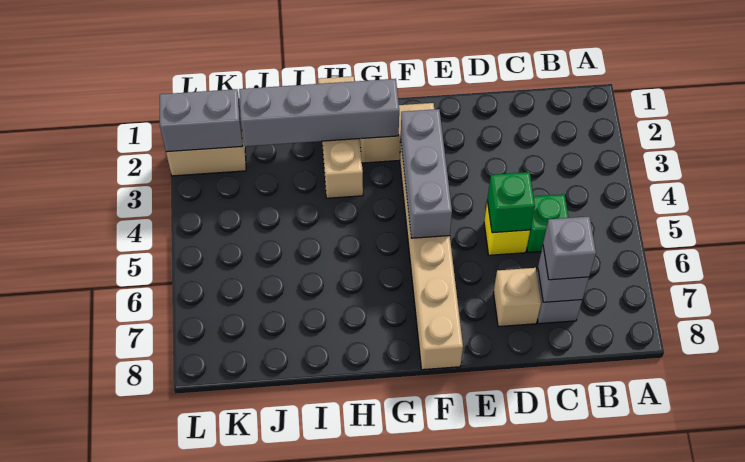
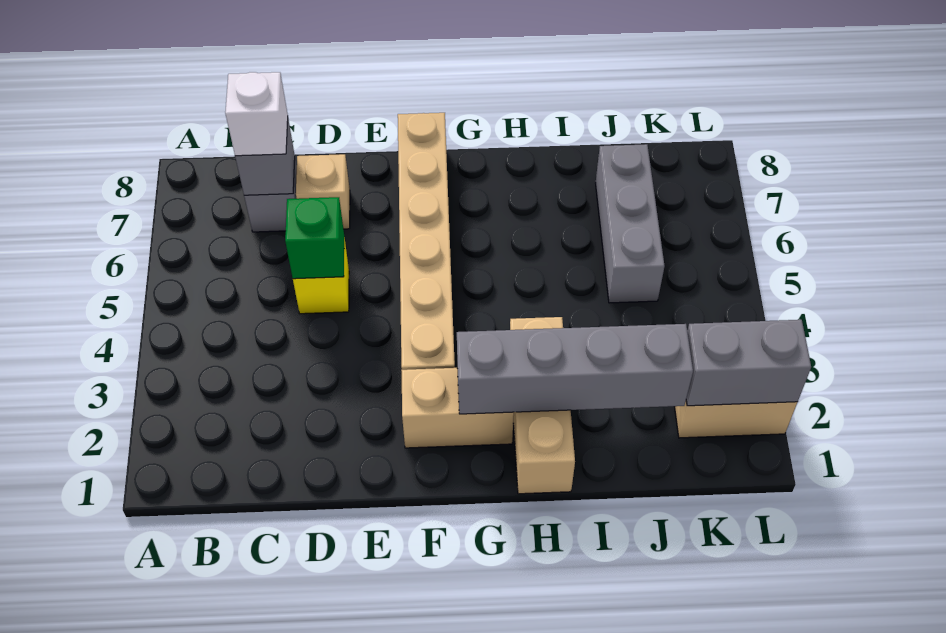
green 1x1 brick [527,194,569,253] -> none
grey 1x1 brick [543,217,596,280] -> white 1x1 brick [225,72,288,156]
grey 1x3 brick [401,109,452,238] -> grey 1x3 brick moved to [596,144,665,303]

